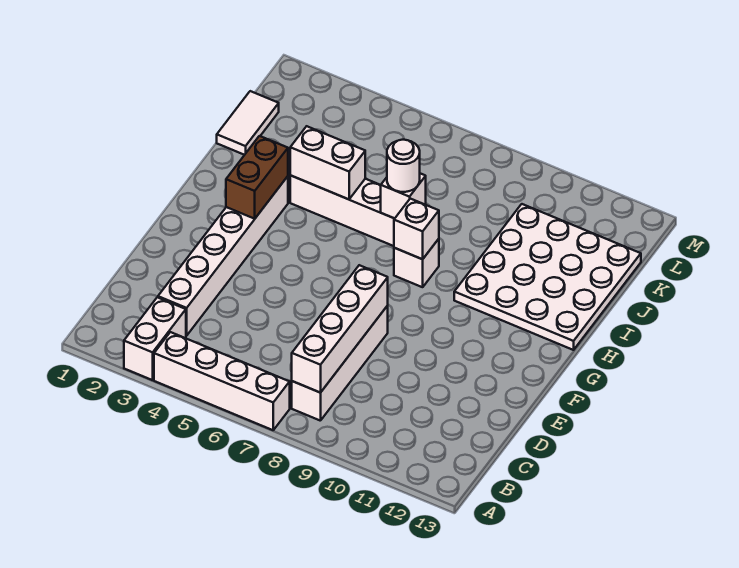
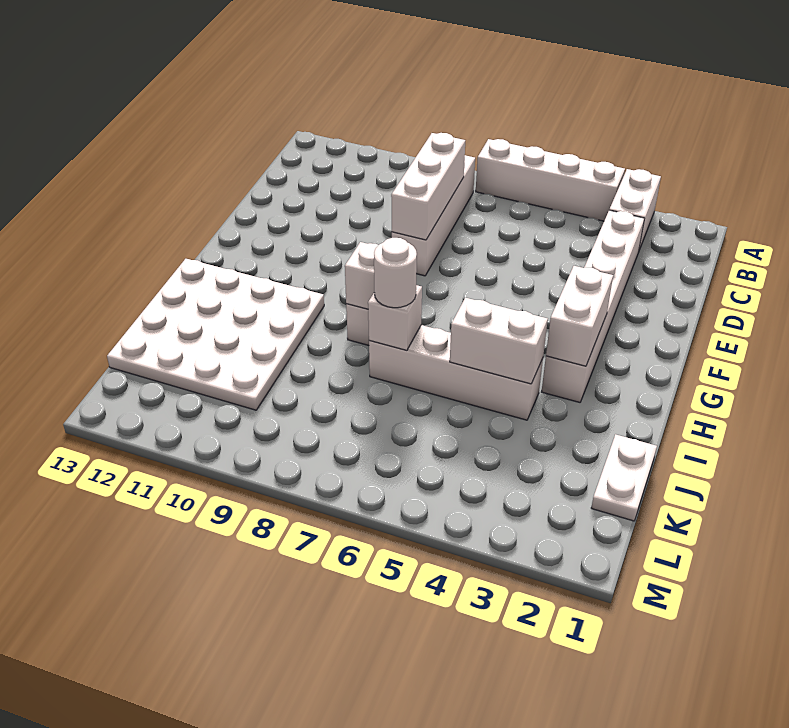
white 1x4 brick [292,265,388,393] -> white 1x3 brick [391,133,465,240]
brown 1x2 brick [226,136,288,219] -> white 1x2 brick [546,266,613,366]
white 1x2 tile [217,91,279,155] -> white 1x2 plate [591,434,657,521]

